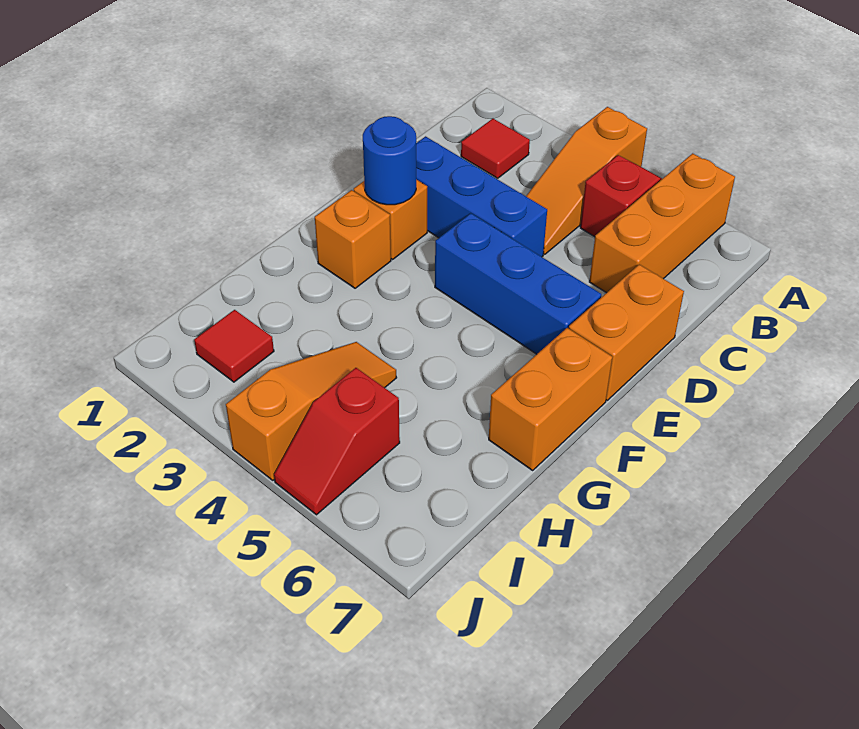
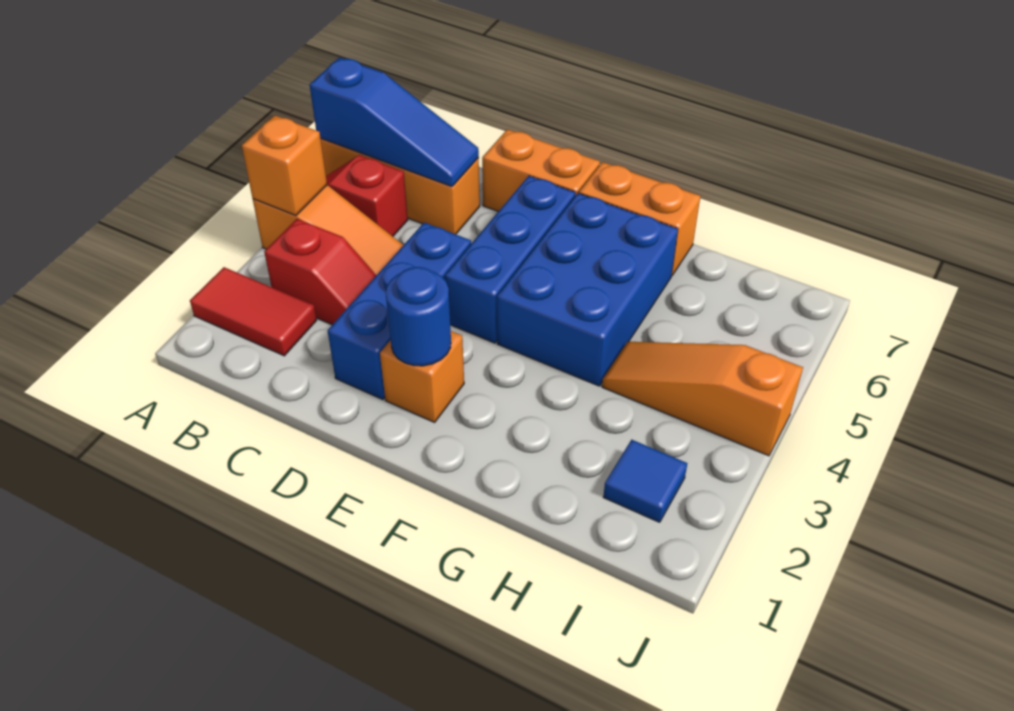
none -> blue 1x3 slope [310,58,479,186]
red 1x1 tile [461,119,530,178] -> red 1x2 tile [190,267,317,356]
orange 1x1 brick [315,190,391,288] -> orange 1x1 brick moved to [242,116,327,215]
none -> blue 2x3 brick [497,193,678,386]
red 1x1 tile [194,310,274,382] -> blue 1x1 tile [603,440,687,522]
red 1x2 slope [274,368,400,515] -> red 1x2 slope moved to [264,219,376,325]

